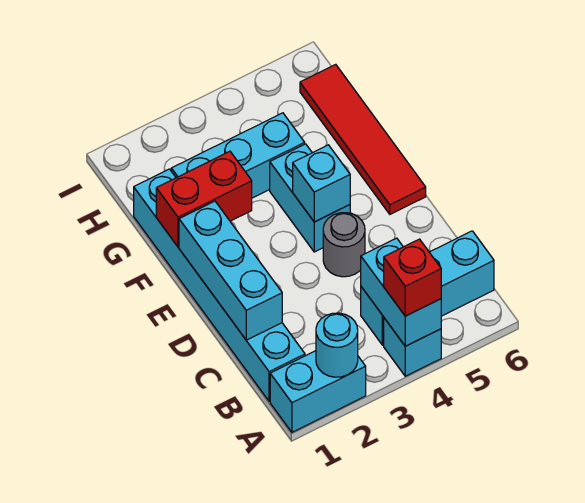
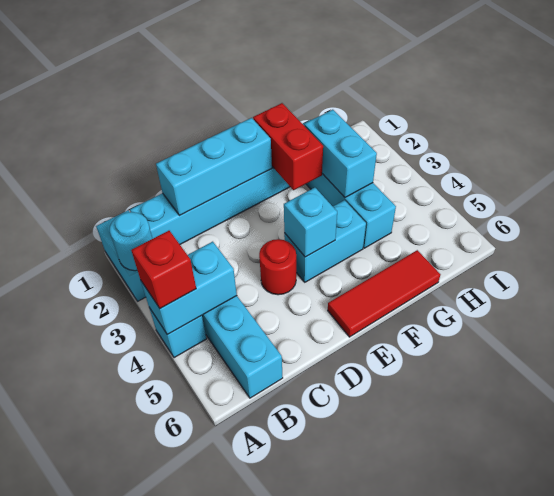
grey 1x1 round brick [323,213,365,277] -> red 1x1 round brick [259,239,296,295]
red 1x4 tile [300,64,426,214] -> red 1x3 tile [328,250,440,337]
none -> cyan 1x2 brick [304,110,377,197]

